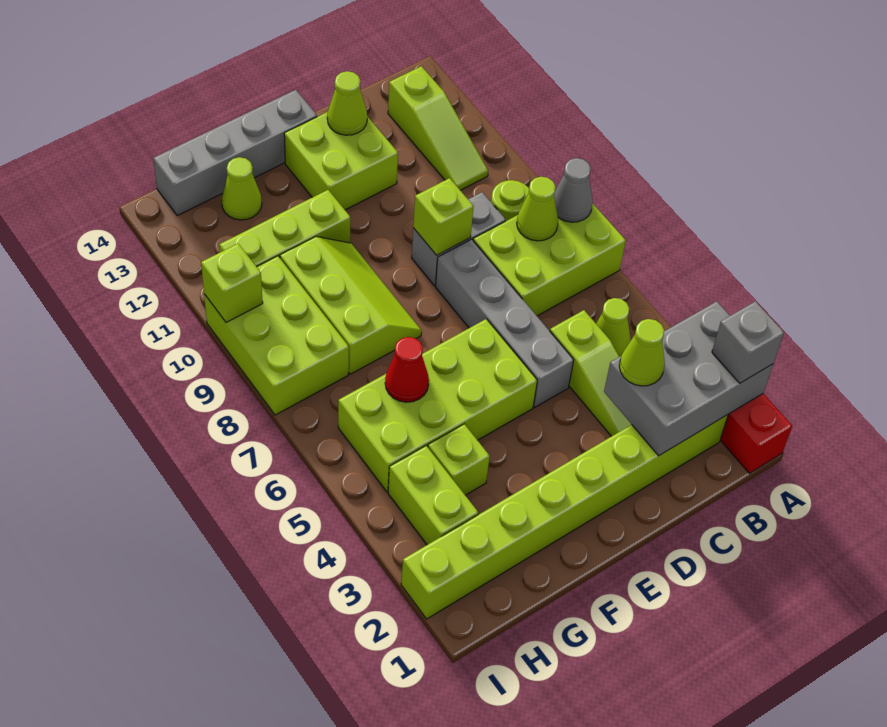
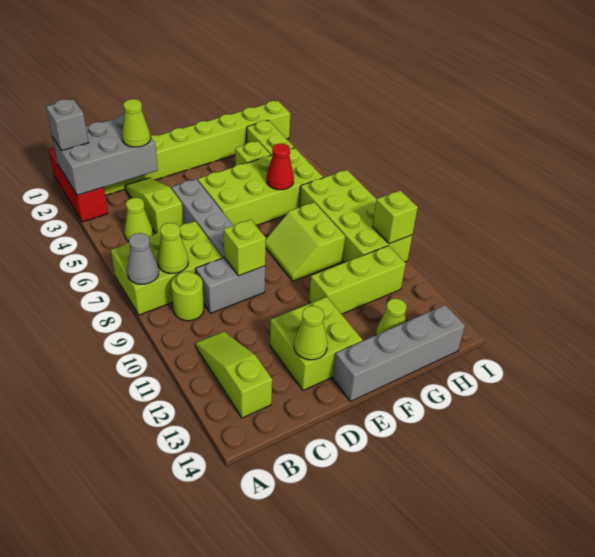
lime 2x3 slope [280,237,422,374] -> lime 2x2 slope [266,202,345,281]
lime 2x3 brick [204,256,349,415] -> lime 2x4 brick [299,170,412,263]

